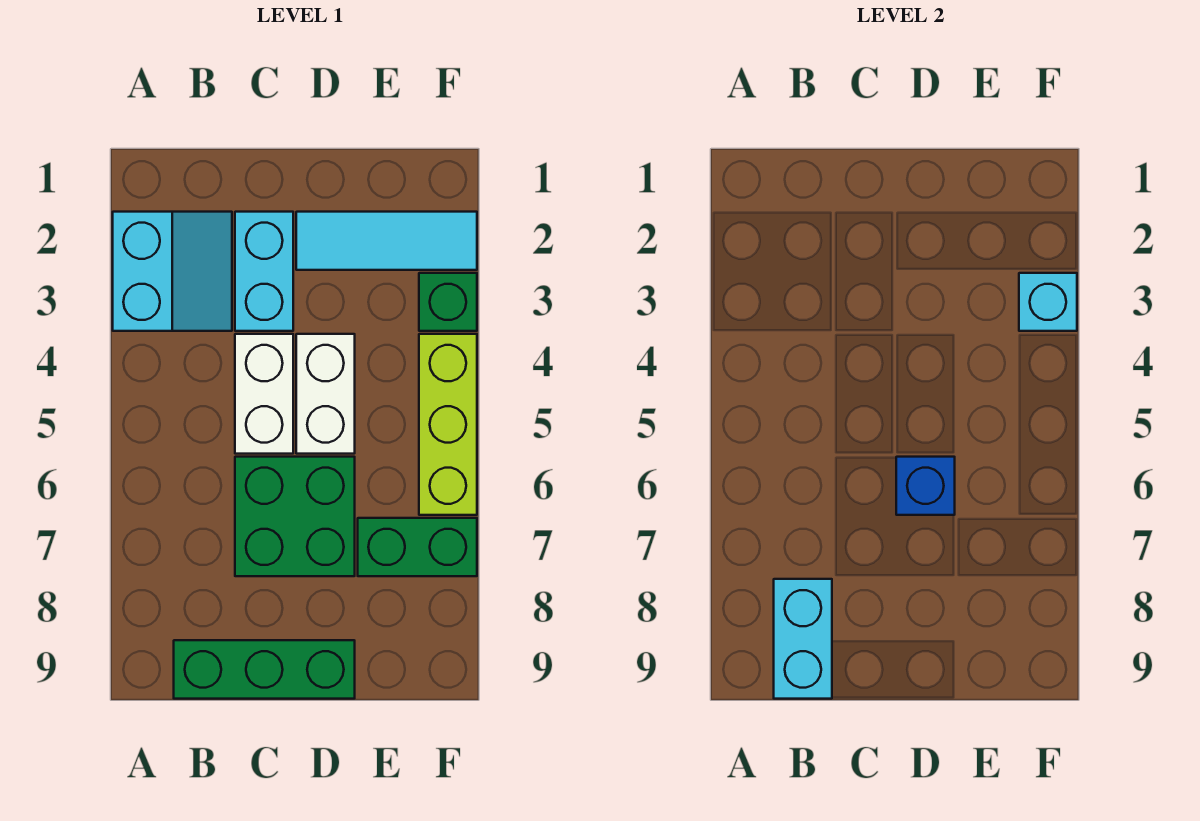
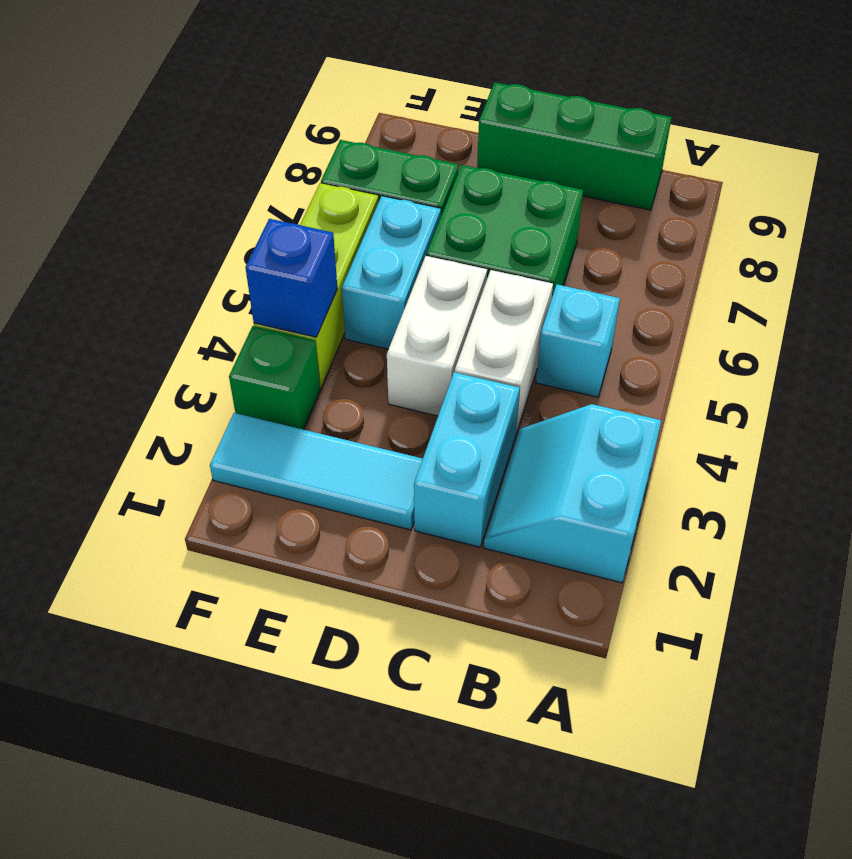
cyan 1x2 brick [774,579,832,699] -> cyan 1x2 brick moved to [342,196,441,349]
blue 1x1 brick [896,457,955,515] -> blue 1x1 brick moved to [245,219,337,337]
cyan 1x1 brick [1019,273,1077,331] -> cyan 1x1 brick moved to [536,284,620,397]

